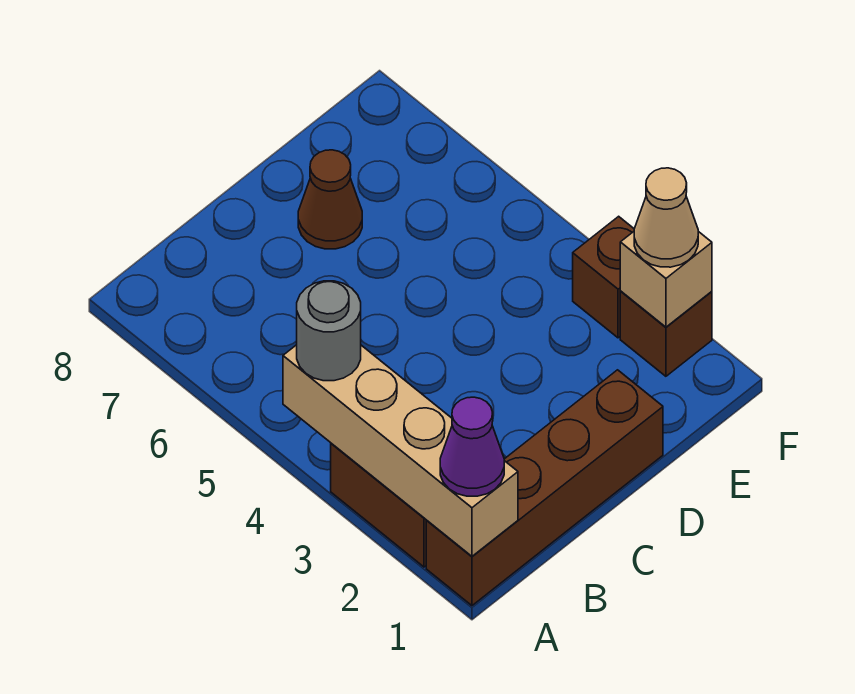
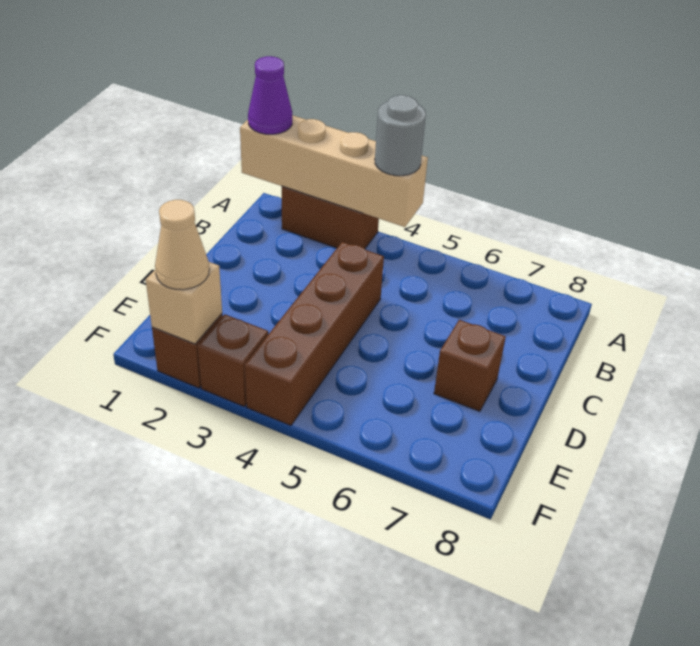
brown 1x4 brick [426,370,663,606] -> brown 1x4 brick moved to [245,242,384,426]
brown 1x1 cone [298,150,362,249] -> brown 1x1 brick [434,320,506,411]

